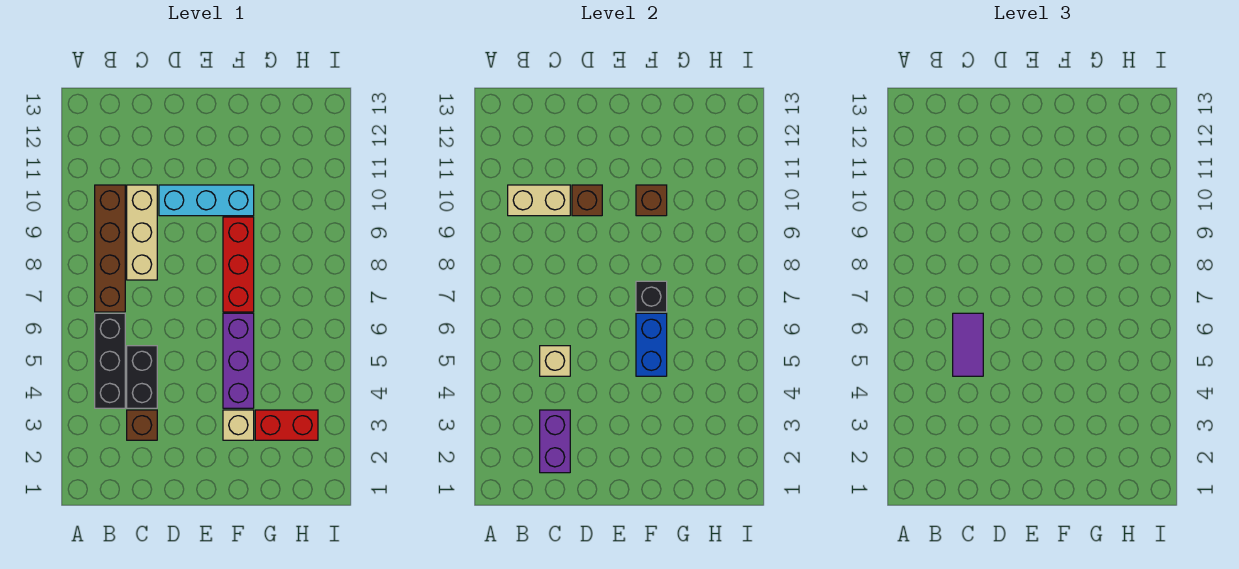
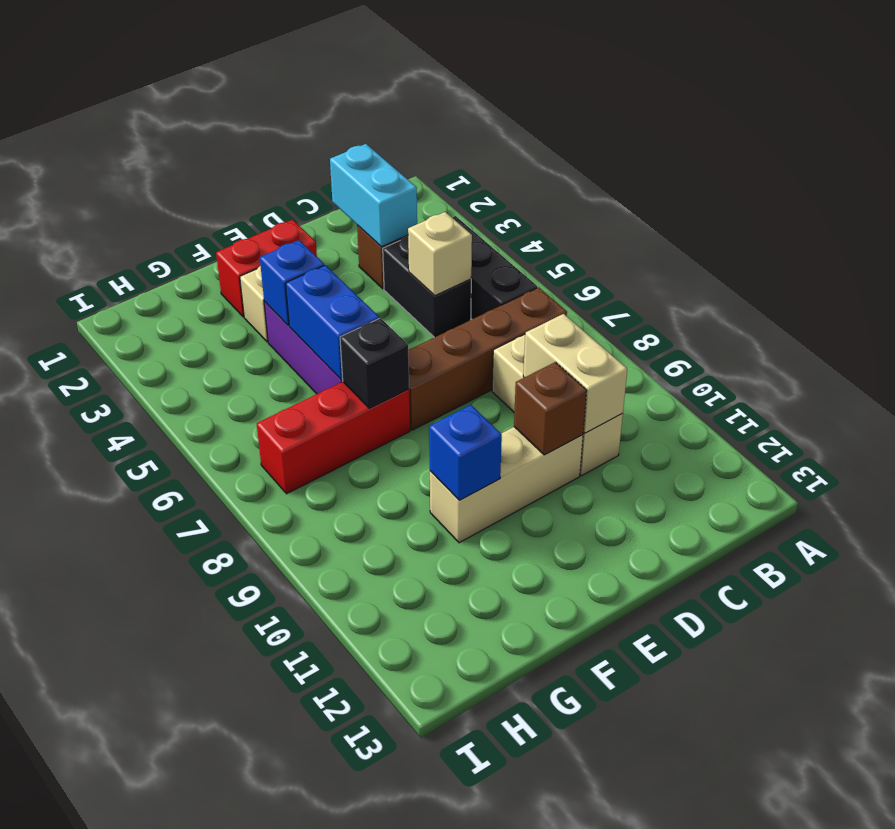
brown 1x4 brick [95,185,125,312] -> brown 1x4 brick turned to [408,287,567,430]
tan 1x2 brick [508,185,570,216] -> tan 1x2 brick turned to [523,314,627,433]
purple 1x2 brick [540,410,570,473] -> cyan 1x2 brick [330,144,417,247]
purple 1x2 tile [953,313,983,376] -> none
cyan 1x3 brick [159,185,254,216] -> tan 1x3 brick [430,427,583,543]
none -> blue 1x1 brick [260,240,324,325]
red 1x3 brick [223,217,254,312] -> red 1x3 brick turned to [257,382,410,494]
brown 1x1 brick [636,185,667,216] -> blue 1x1 brick [429,405,502,500]
red 1x2 brick [255,410,318,440] -> red 1x2 brick moved to [216,220,317,317]

